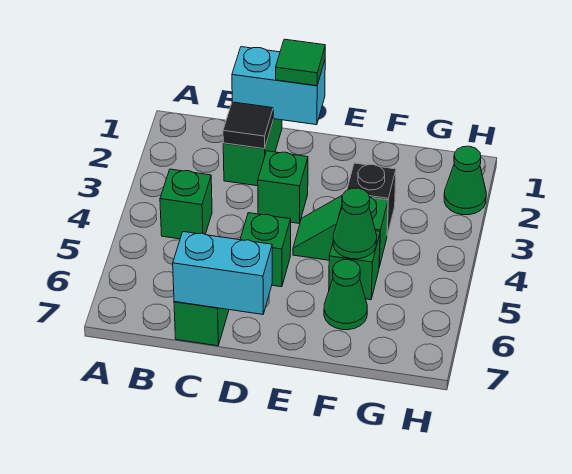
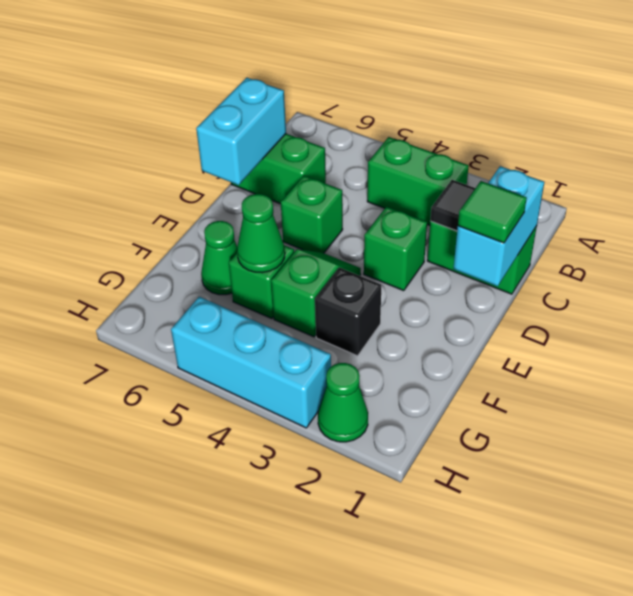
green 1x1 brick [160,169,212,239] -> green 1x2 brick [367,137,469,225]
none -> cyan 1x3 brick [171,297,331,428]

